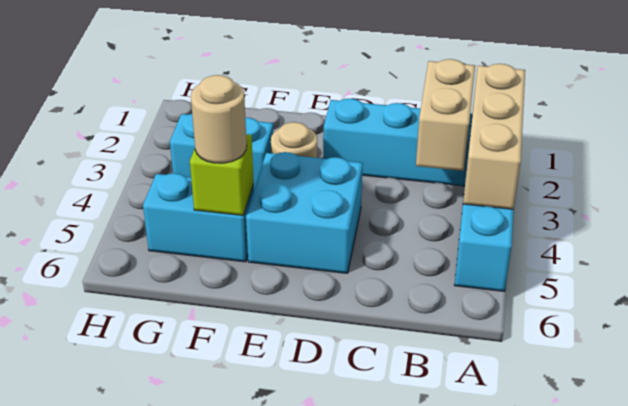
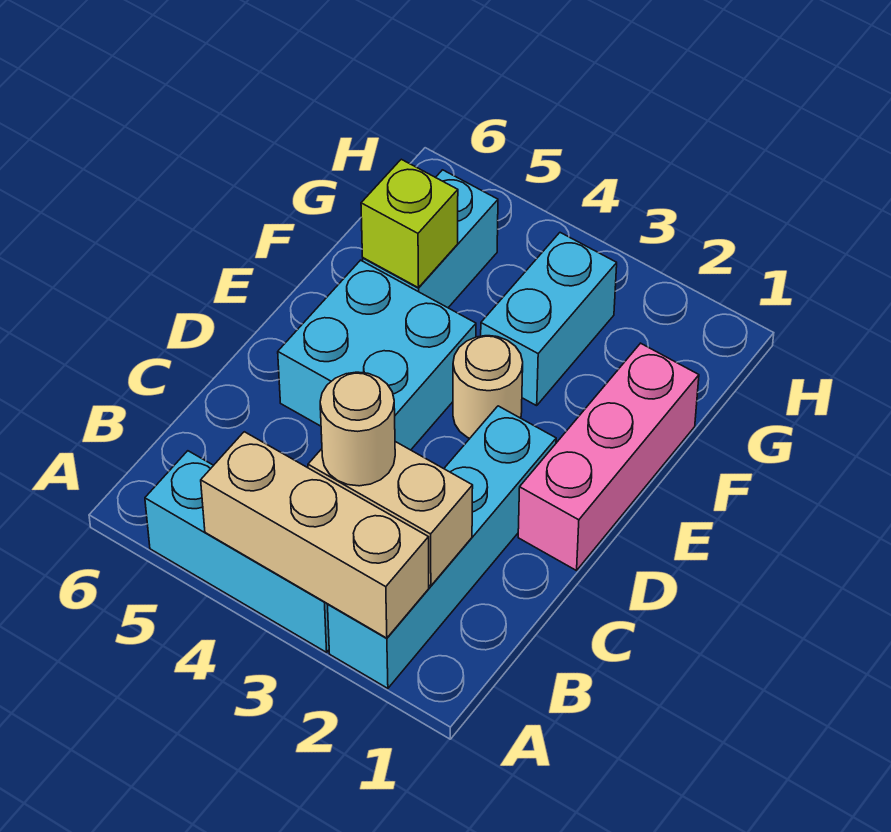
none -> pink 1x3 brick [518,343,699,571]
tan 1x1 round brick [191,75,247,163] -> tan 1x1 round brick moved to [320,372,395,486]

